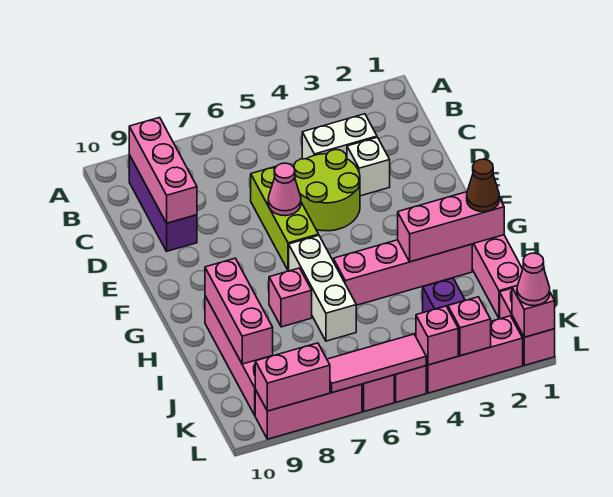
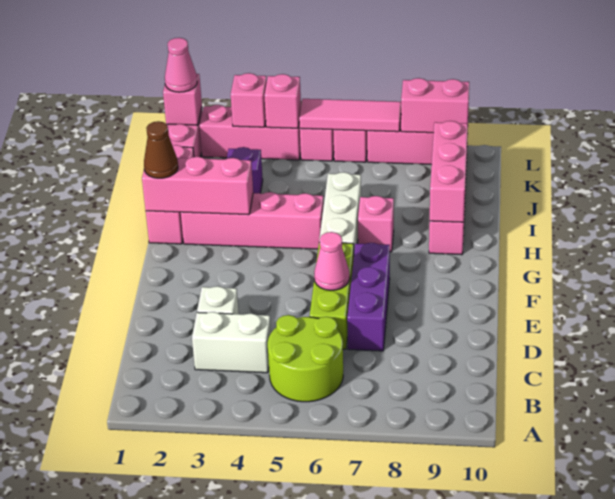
purple 1x3 brick [129,155,197,251] -> purple 1x3 brick moved to [347,243,390,351]
pink 1x3 brick [129,117,197,223] -> none
lime 2x2 round brick [294,150,360,231] -> lime 2x2 round brick moved to [268,315,343,402]

